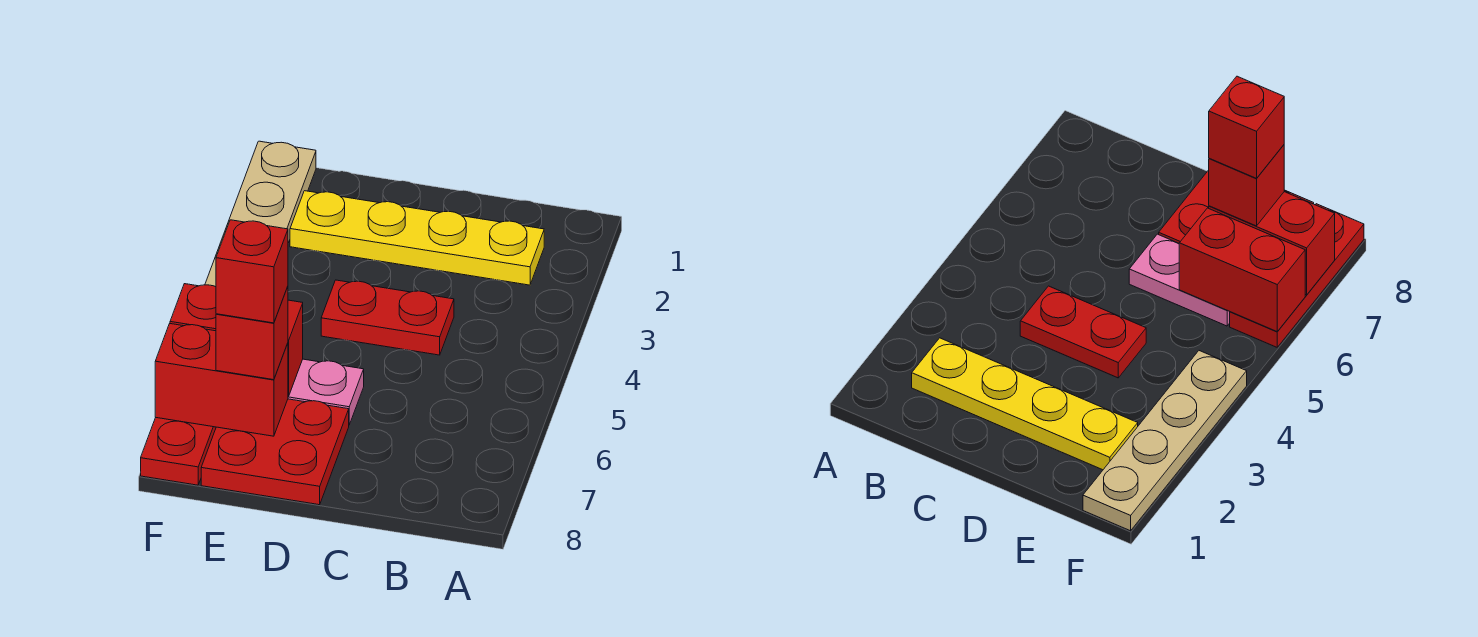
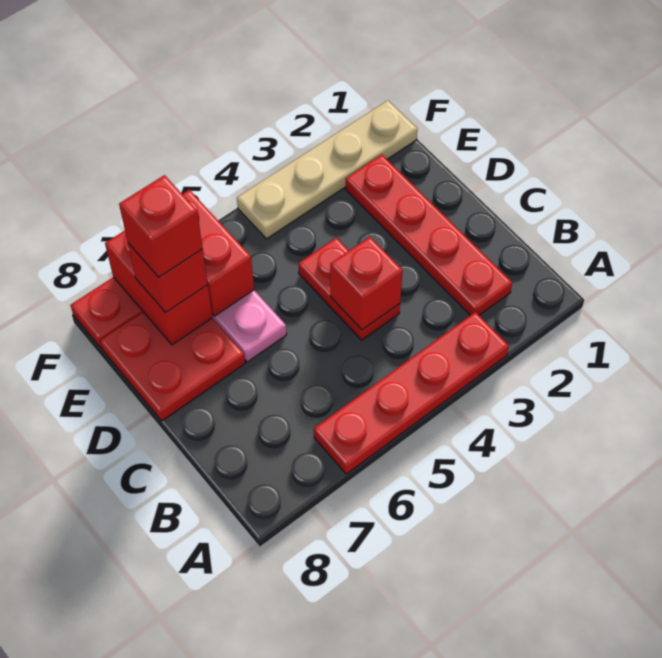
none -> red 1x4 plate [314,312,509,474]
yellow 1x4 plate [290,191,544,285] -> red 1x4 plate [345,155,512,315]
none -> red 1x1 brick [330,237,403,330]

